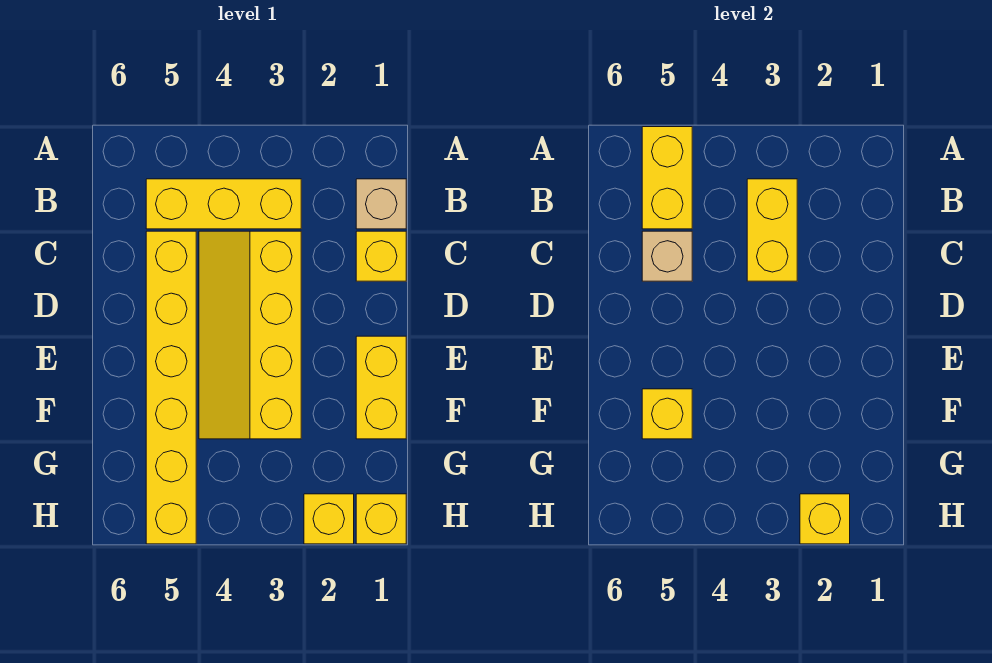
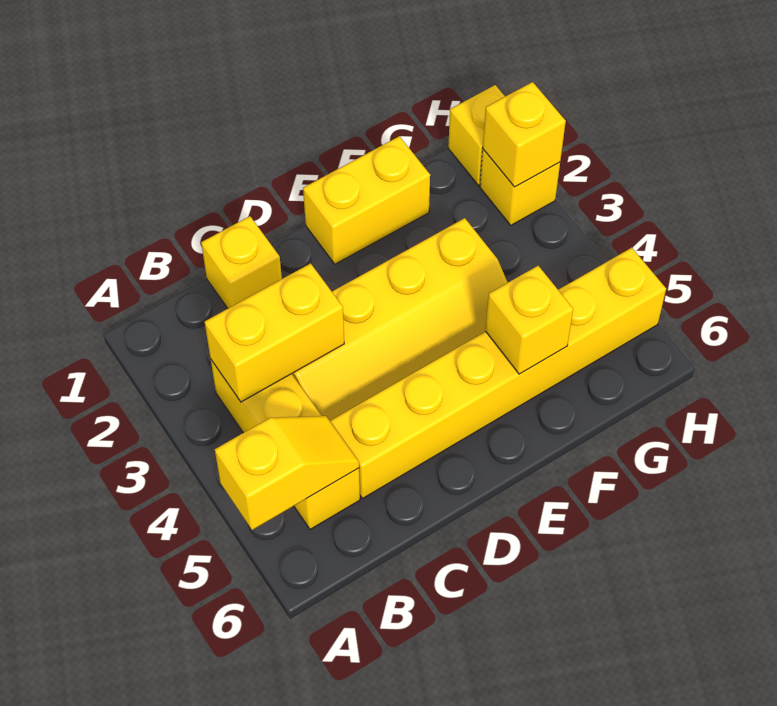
yellow 1x2 brick [642,127,692,229] -> yellow 1x2 slope [215,416,359,530]
tan 1x1 brick [356,179,406,229] -> none
tan 1x1 brick [642,231,692,281] -> none

